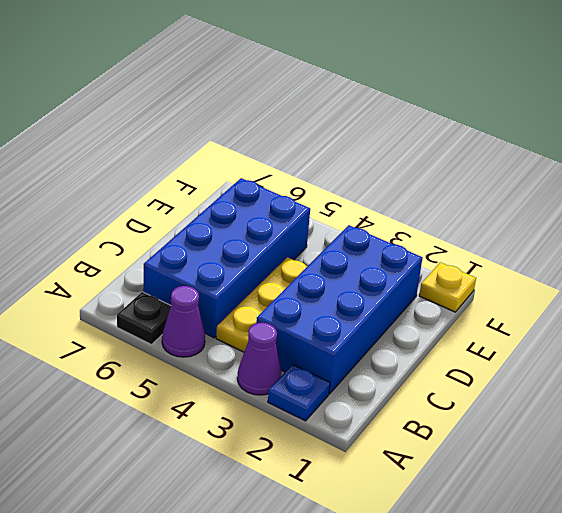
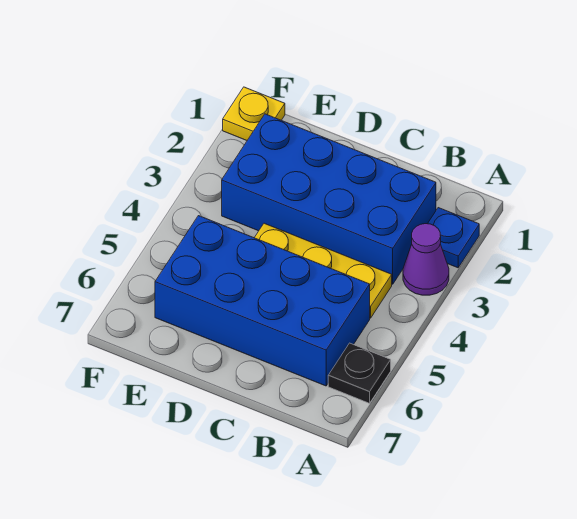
purple 1x1 cone [162,286,205,357] -> none

